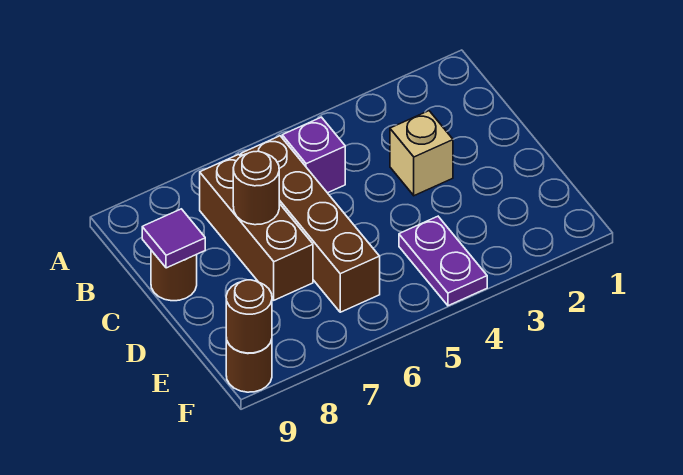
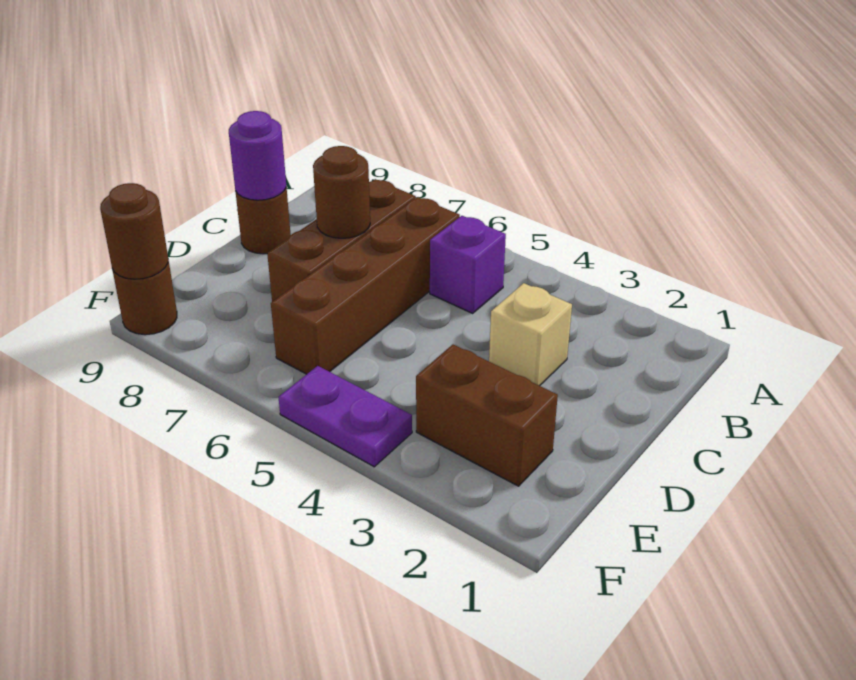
purple 1x1 tile [142,209,205,268] -> purple 1x1 round brick [229,111,286,200]
none -> brown 1x2 brick [416,345,558,486]
purple 1x2 plate [399,216,487,306] -> purple 1x2 plate turned to [278,366,412,467]

